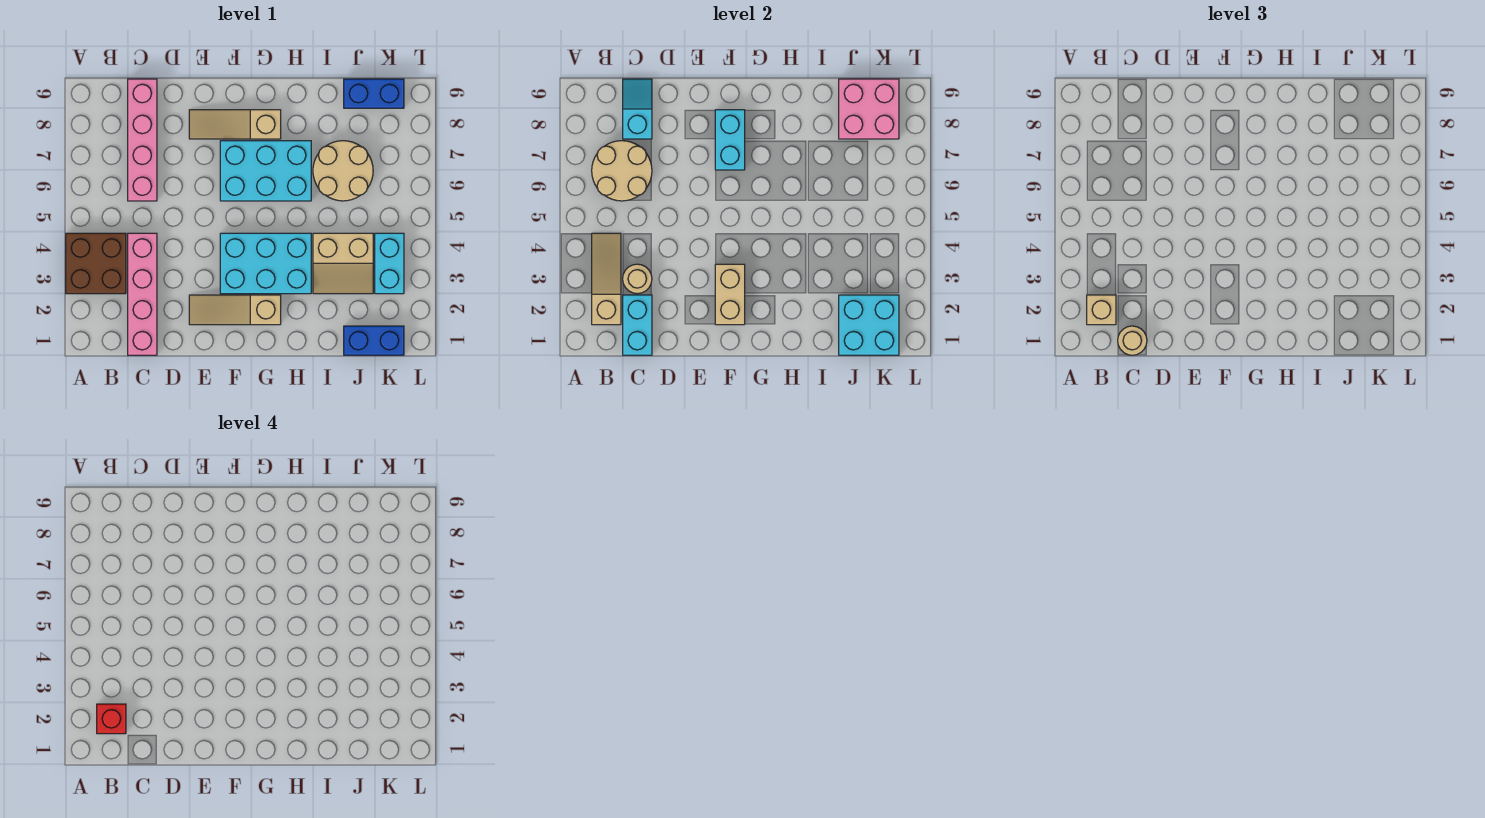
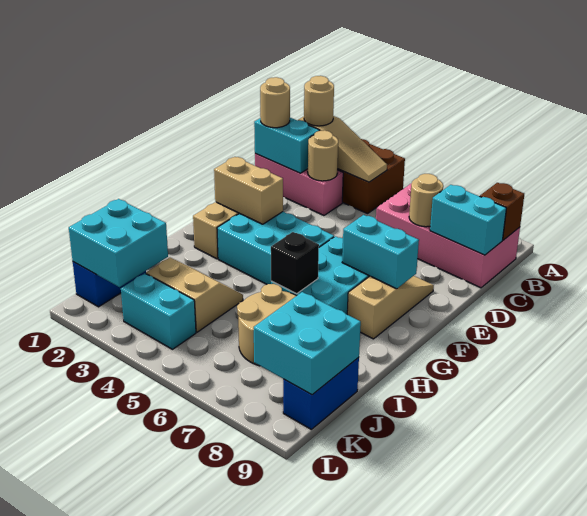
tan 1x1 brick [1087,295,1116,325] -> tan 1x1 round brick [304,76,334,126]
red 1x1 brick [97,704,126,734] -> none
tan 2x2 round brick [592,141,652,201] -> tan 1x1 round brick [409,174,443,227]
none -> brown 1x1 brick [480,183,524,240]
pink 1x4 brick [128,233,157,355] -> pink 1x3 brick [255,154,343,215]
pink 1x4 brick [128,79,157,201] -> pink 2x4 brick [376,183,520,288]
cyan 1x2 slope [623,79,652,139] -> cyan 1x2 brick [430,185,506,255]
cyan 2x3 brick [220,233,311,294] -> cyan 2x3 brick turned to [217,212,334,284]
none -> black 1x1 brick [271,232,319,294]
tan 2x2 slope [313,233,373,294] -> tan 2x2 slope turned to [146,258,243,332]
pink 2x2 brick [839,79,899,139] -> cyan 2x2 brick [254,292,361,395]

